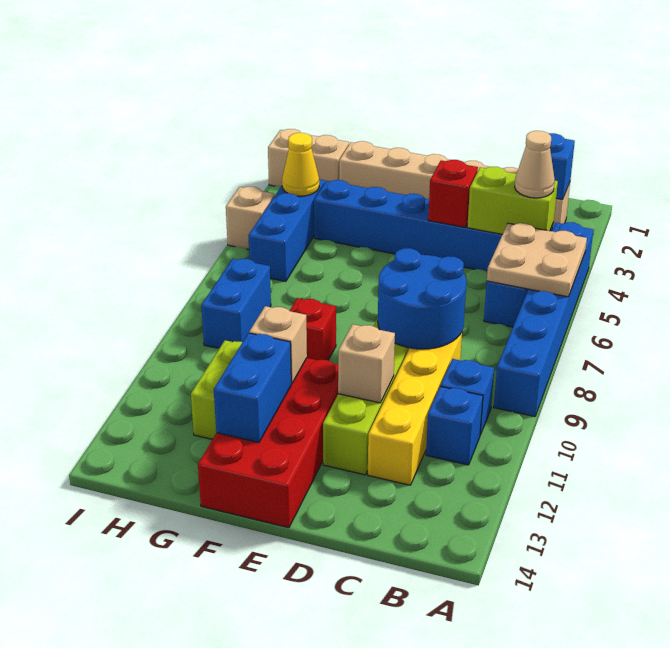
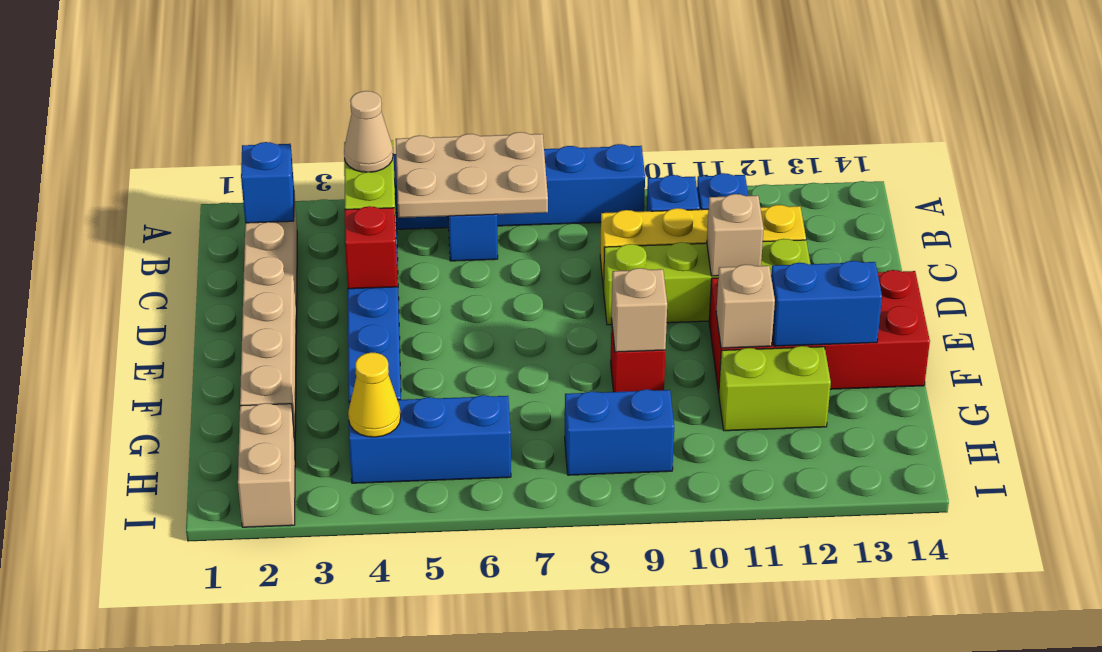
tan 2x2 plate [487,223,587,297] -> tan 2x3 plate [396,132,548,218]
blue 2x2 round brick [378,248,466,349] -> none
tan 1x1 brick [226,186,275,249] -> tan 1x1 brick moved to [612,268,667,352]

